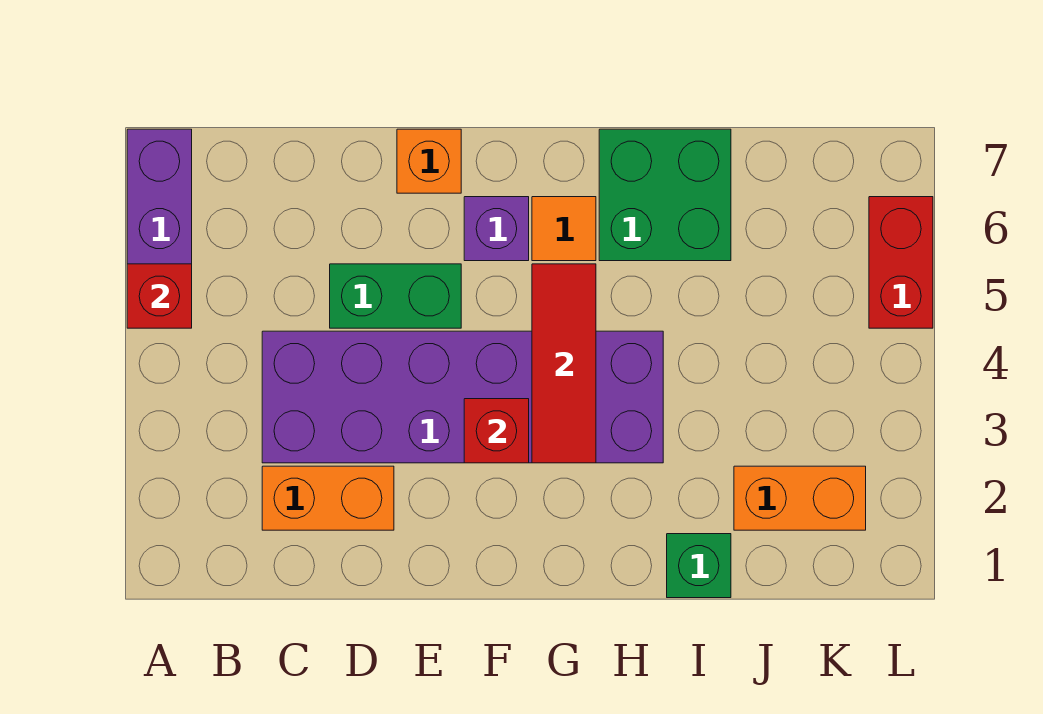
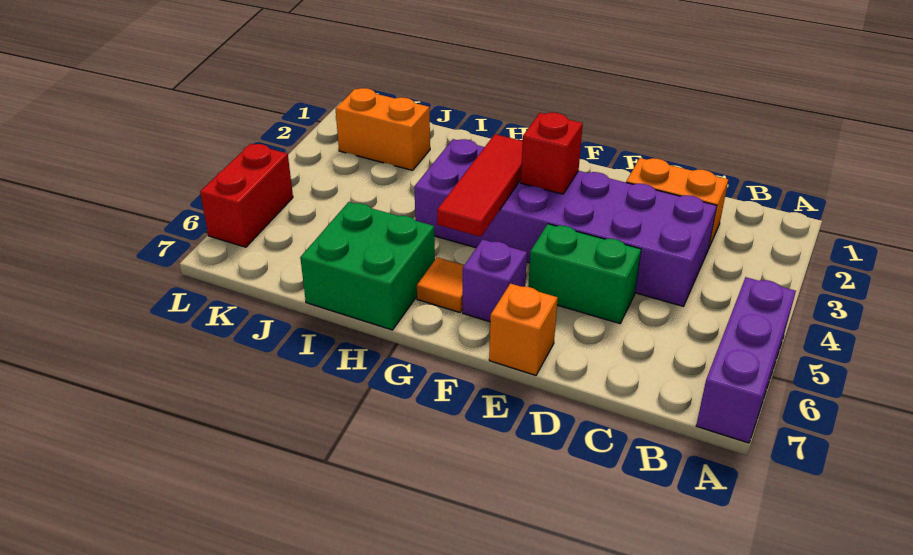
red 1x1 brick [127,264,192,328] -> none
green 1x1 brick [667,534,731,598] -> none

